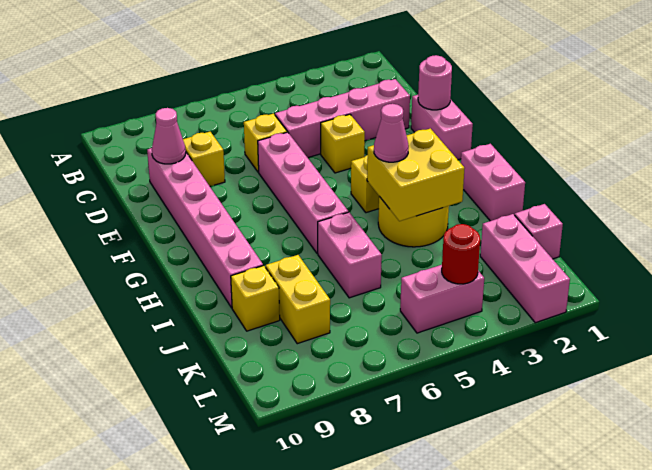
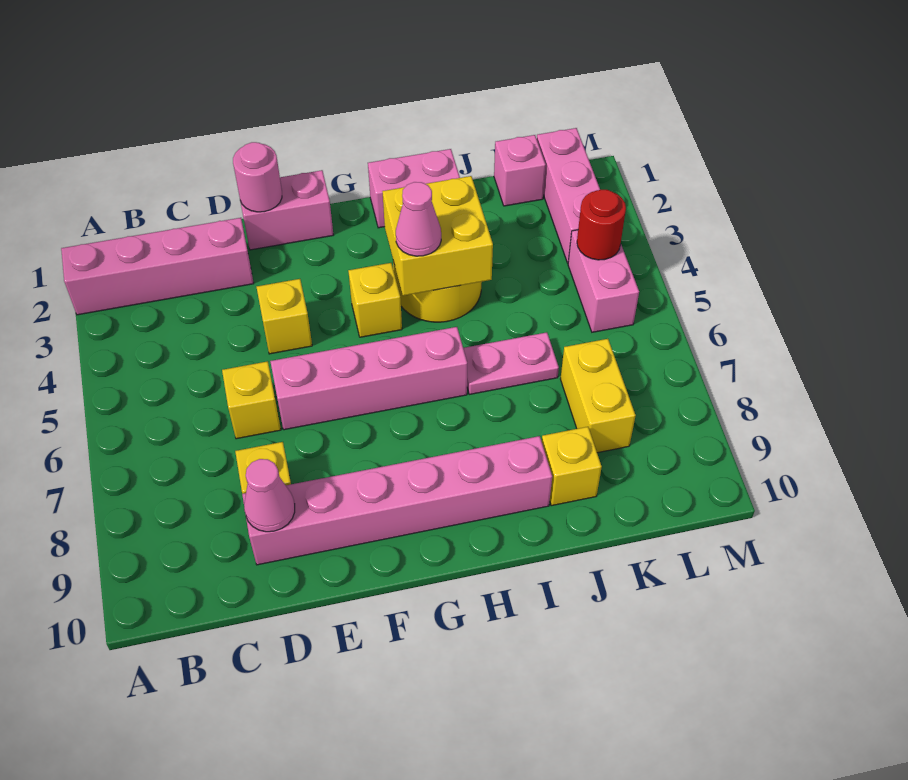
pink 1x4 brick [275,79,410,158] -> pink 1x4 brick turned to [61,218,254,315]
pink 1x2 brick [318,212,382,298] -> pink 1x2 plate [463,332,559,394]
yellow 1x2 brick [266,255,330,344] -> yellow 1x2 brick turned to [561,339,636,453]
pink 1x3 brick [480,214,570,323] -> pink 1x3 brick turned to [537,128,600,263]

